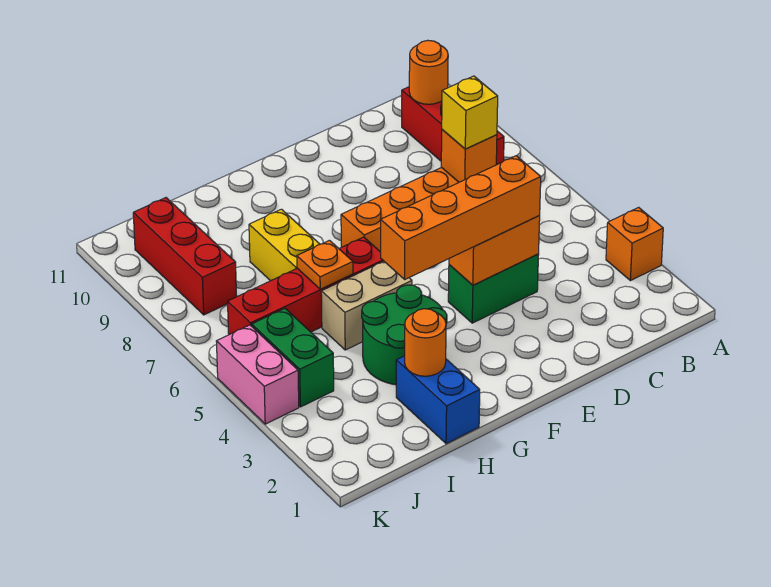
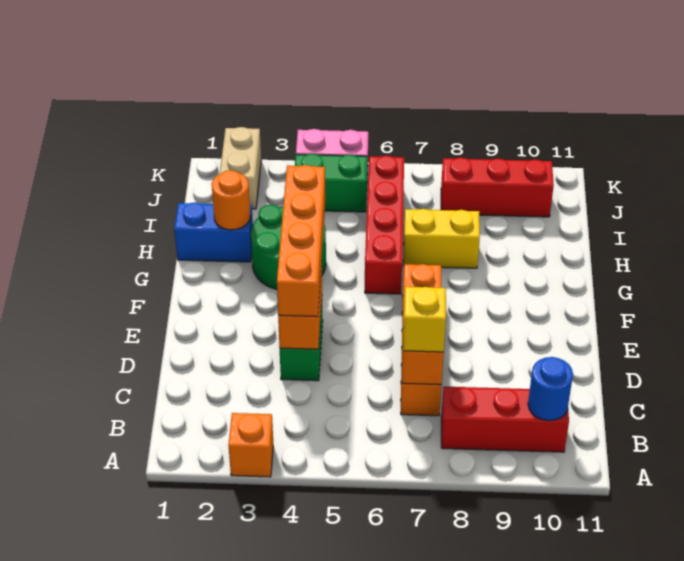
orange 1x1 round brick [409,40,448,104] -> blue 1x1 round brick [528,357,573,421]
tan 1x2 brick [321,261,412,350] -> tan 1x2 brick moved to [220,127,261,209]
orange 1x1 plate [297,240,353,289] -> none

